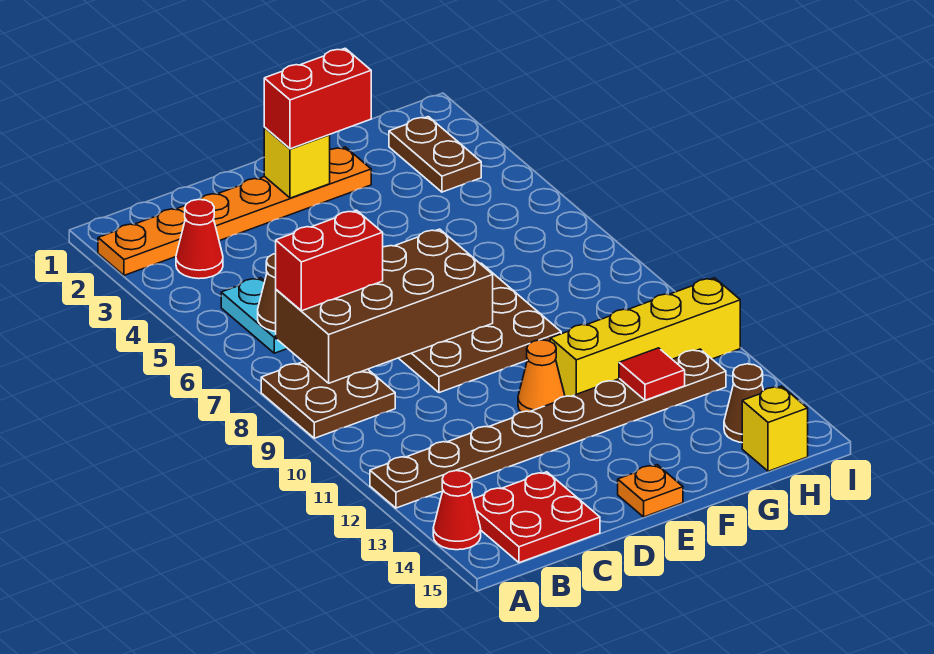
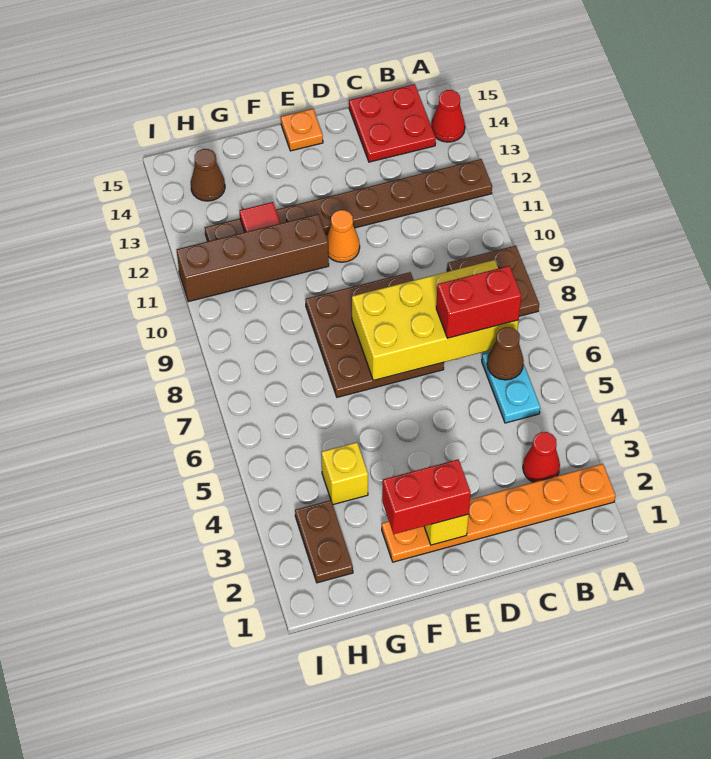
brown 2x4 brick [276,229,493,383] -> yellow 2x4 brick [352,260,519,381]
yellow 1x4 brick [550,278,740,396] -> brown 1x4 brick [176,214,329,302]
yellow 1x1 brick [742,386,808,471] -> yellow 1x1 brick moved to [321,442,368,505]

